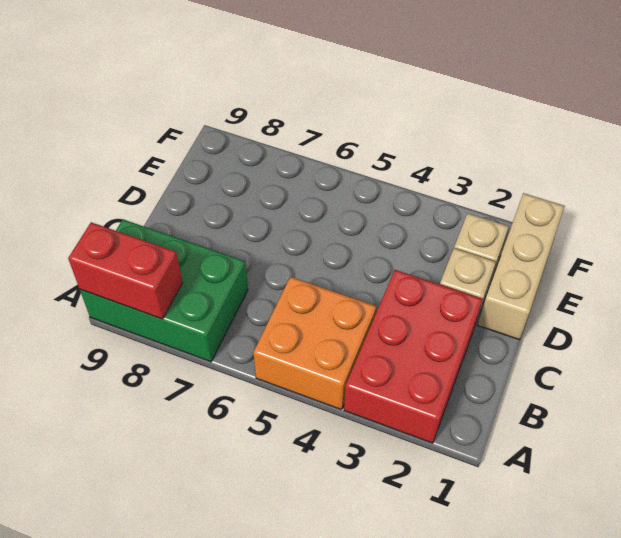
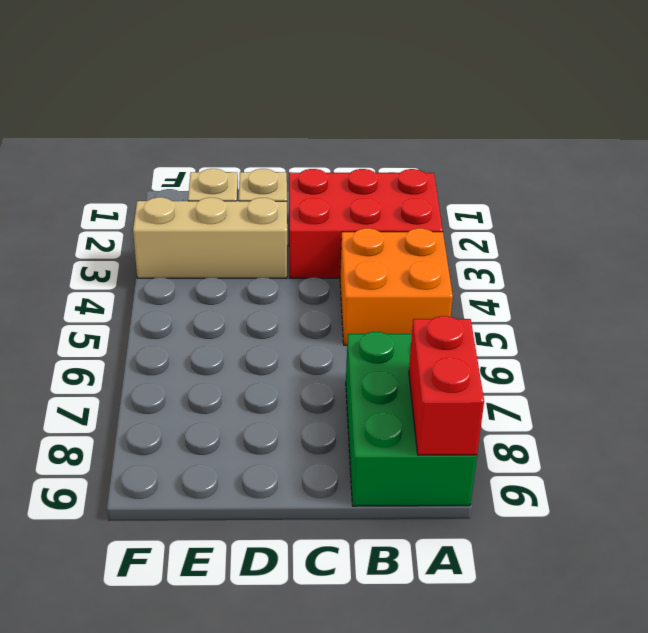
tan 1x3 brick [478,193,565,340] -> tan 1x3 brick moved to [133,197,287,278]

